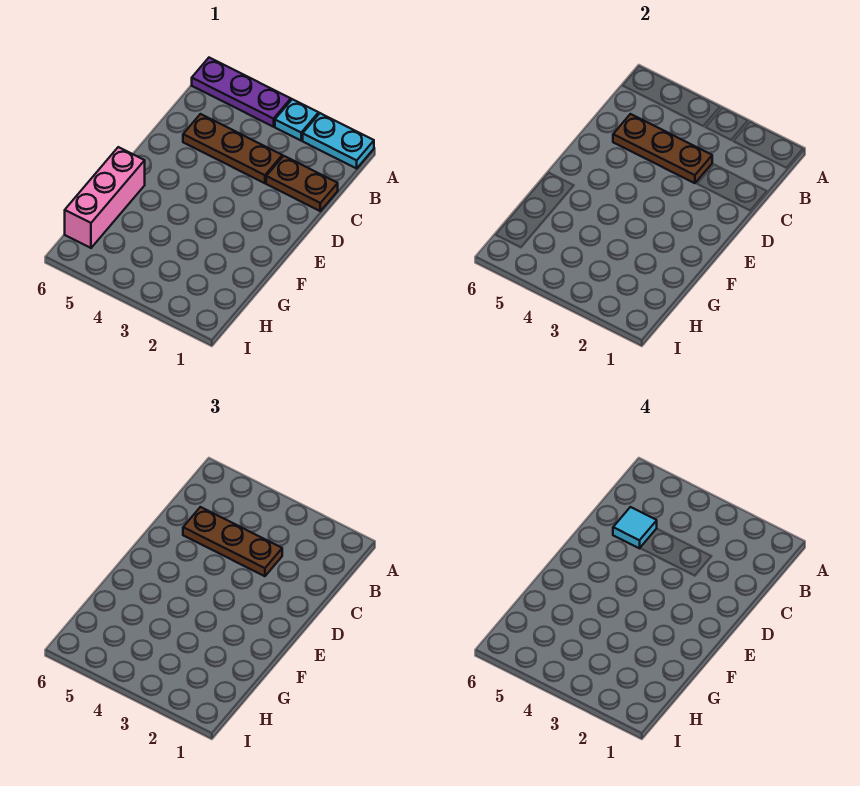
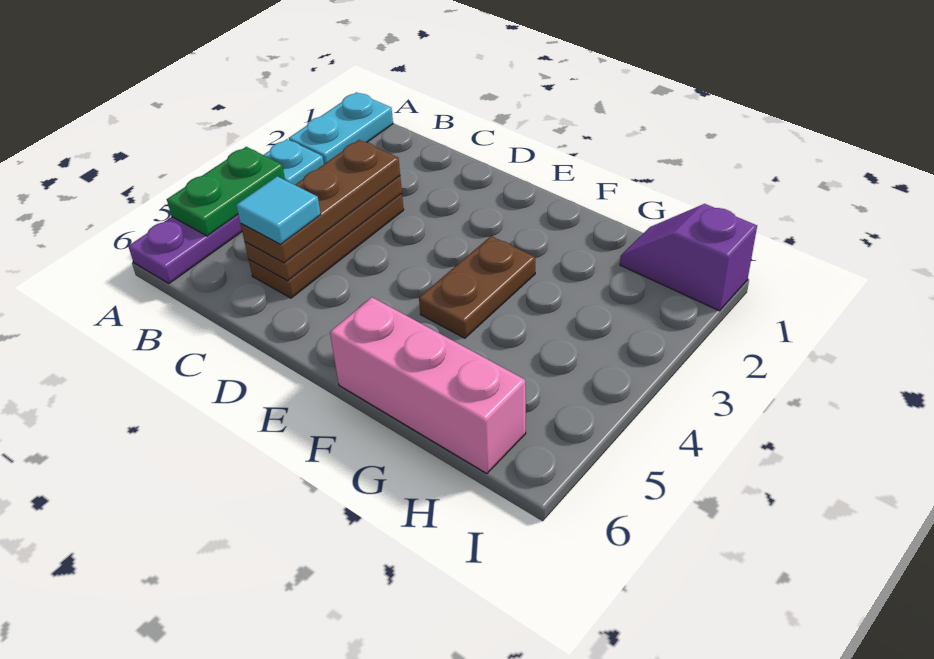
none -> green 1x2 plate [167,147,285,236]
brown 1x2 plate [266,156,338,211] -> brown 1x2 plate moved to [419,236,535,338]
none -> purple 1x2 slope [620,204,757,311]

